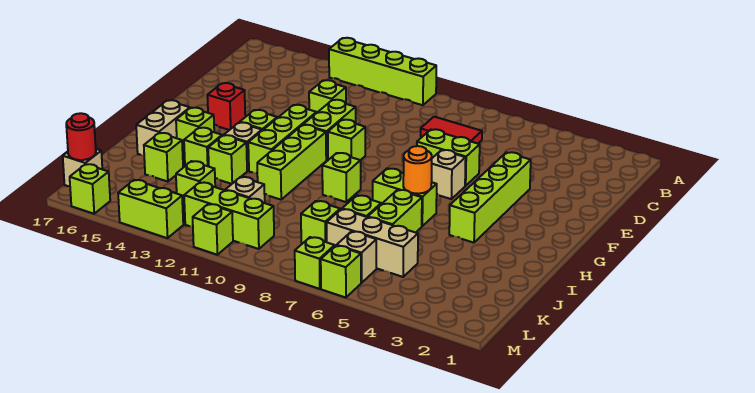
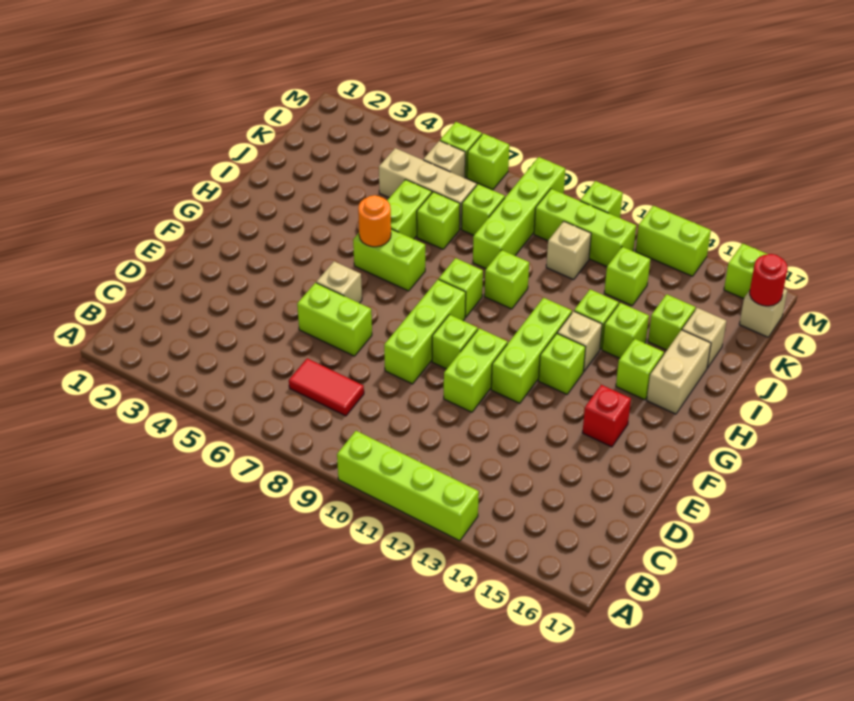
lime 1x1 brick [309,80,346,113] -> lime 1x1 brick moved to [484,250,529,309]
lime 1x4 brick [449,152,531,243] -> lime 1x4 brick moved to [473,157,565,269]
lime 1x3 brick [257,125,326,200] -> lime 1x3 brick moved to [384,279,466,384]
none -> tan 1x1 brick [682,308,726,368]

